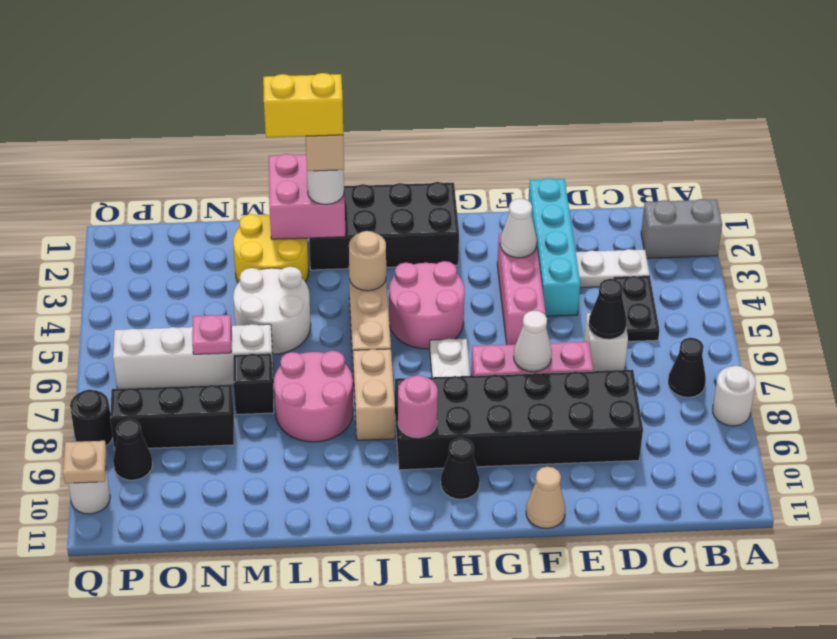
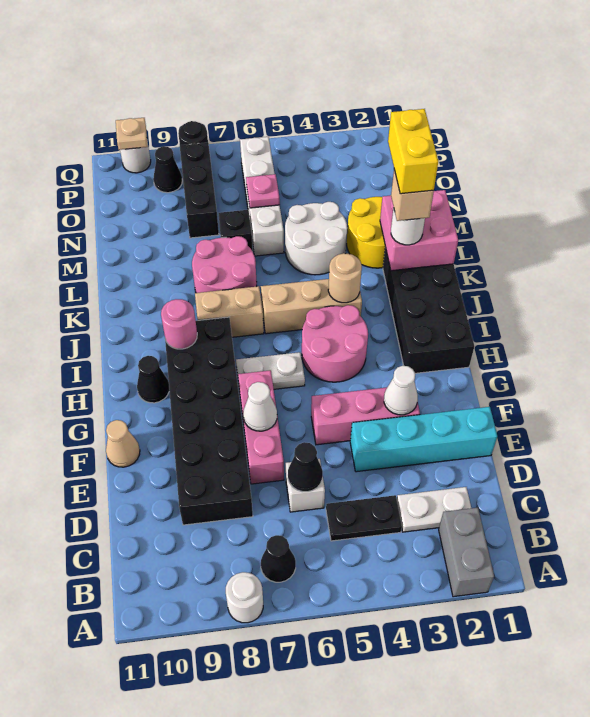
white 1x2 plate [576,249,650,288] -> white 1x2 plate turned to [397,487,471,532]

